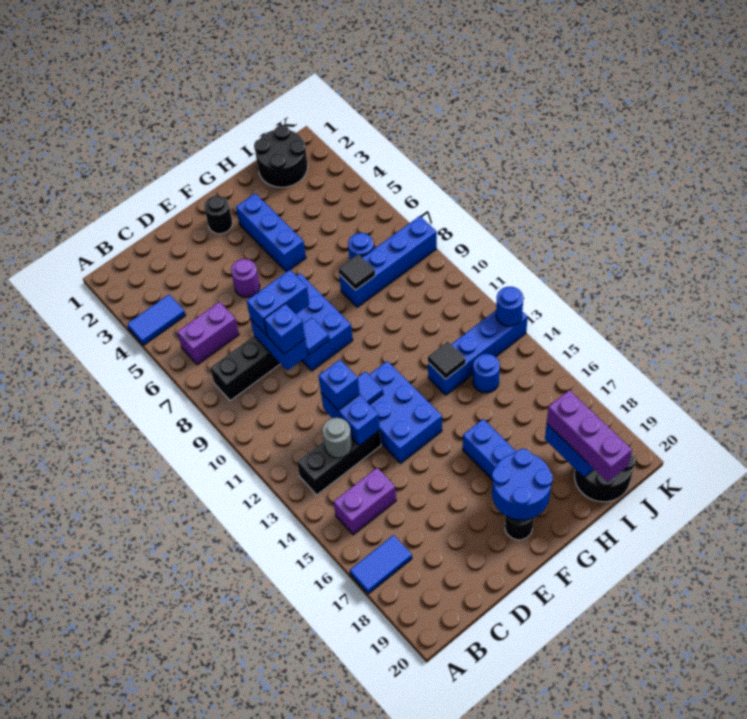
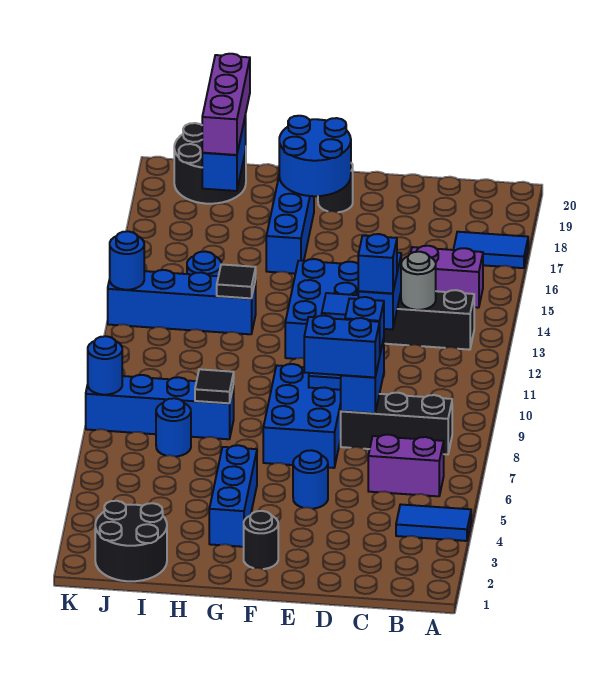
purple 1x1 round brick [231,259,260,297] -> blue 1x1 round brick [293,450,328,509]
none -> blue 1x1 round brick [88,336,122,395]

